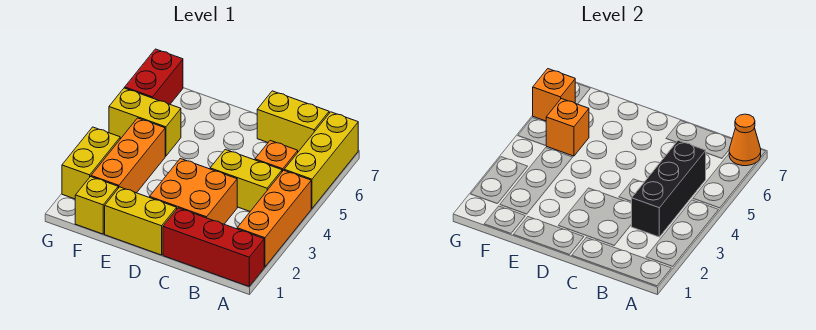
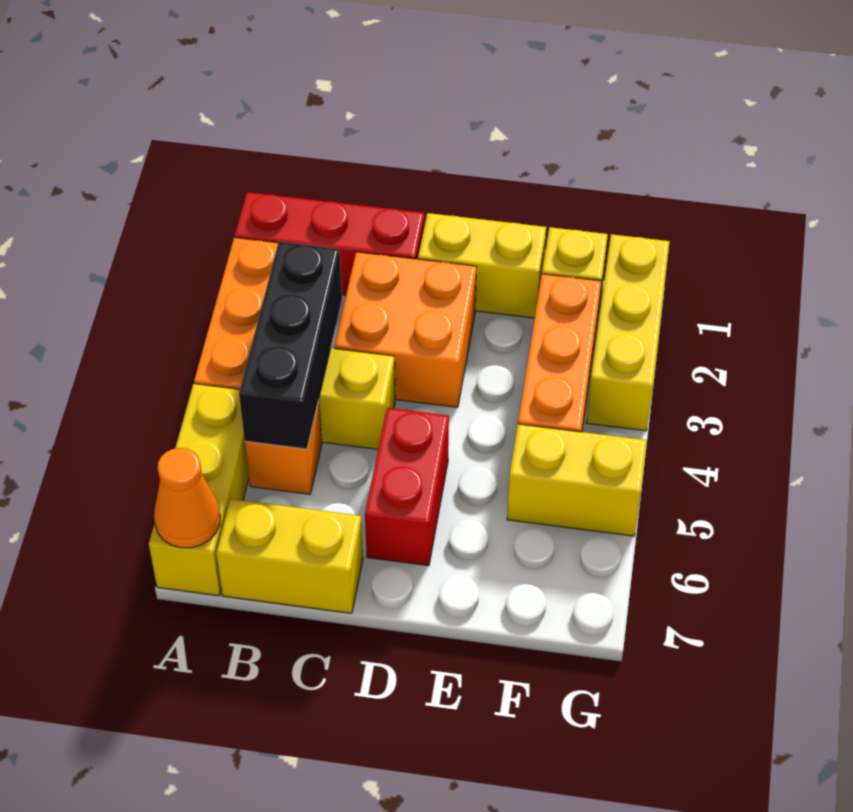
orange 1x1 brick [546,99,589,156] -> none
yellow 1x2 brick [62,127,120,199] -> yellow 1x3 brick [587,234,670,431]
red 1x2 brick [125,49,183,104] -> red 1x2 brick moved to [365,408,449,566]
orange 1x1 brick [533,69,575,121] -> none

